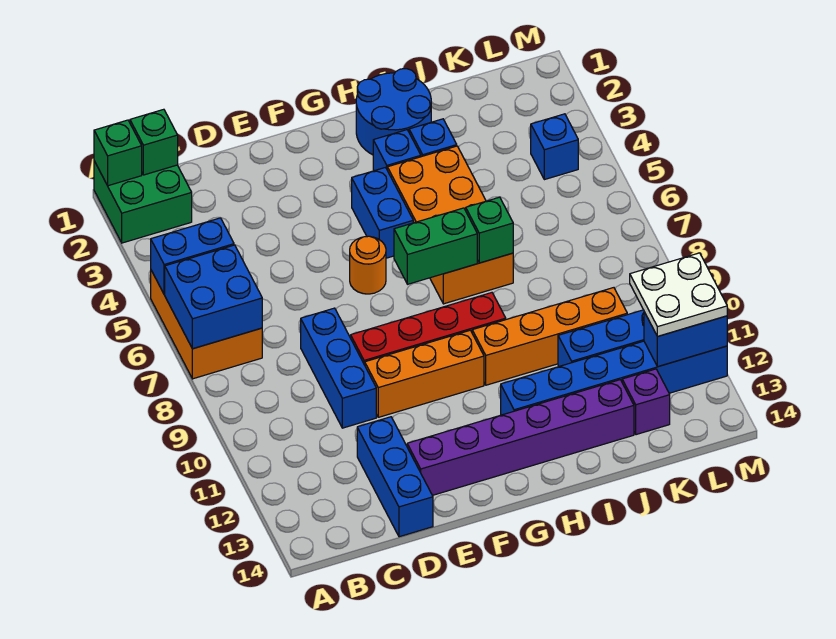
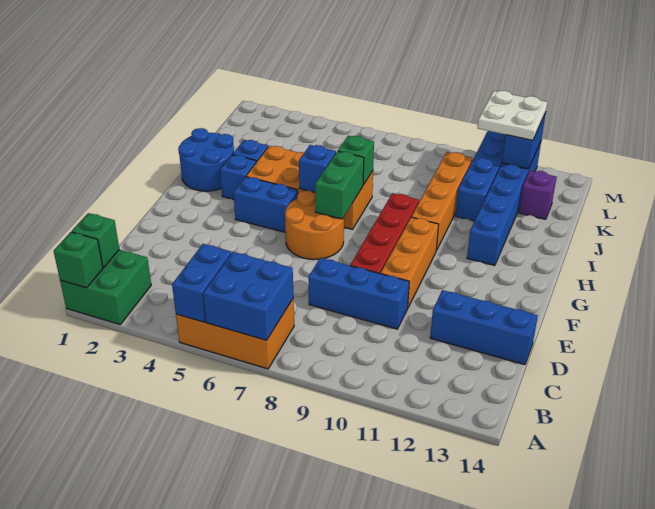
purple 1x6 brick [407,380,634,495] -> none
orange 1x1 round brick [350,236,386,294] -> orange 2x2 round brick [285,190,344,260]
blue 1x1 brick [531,114,578,180] -> blue 1x1 brick moved to [299,145,336,192]

